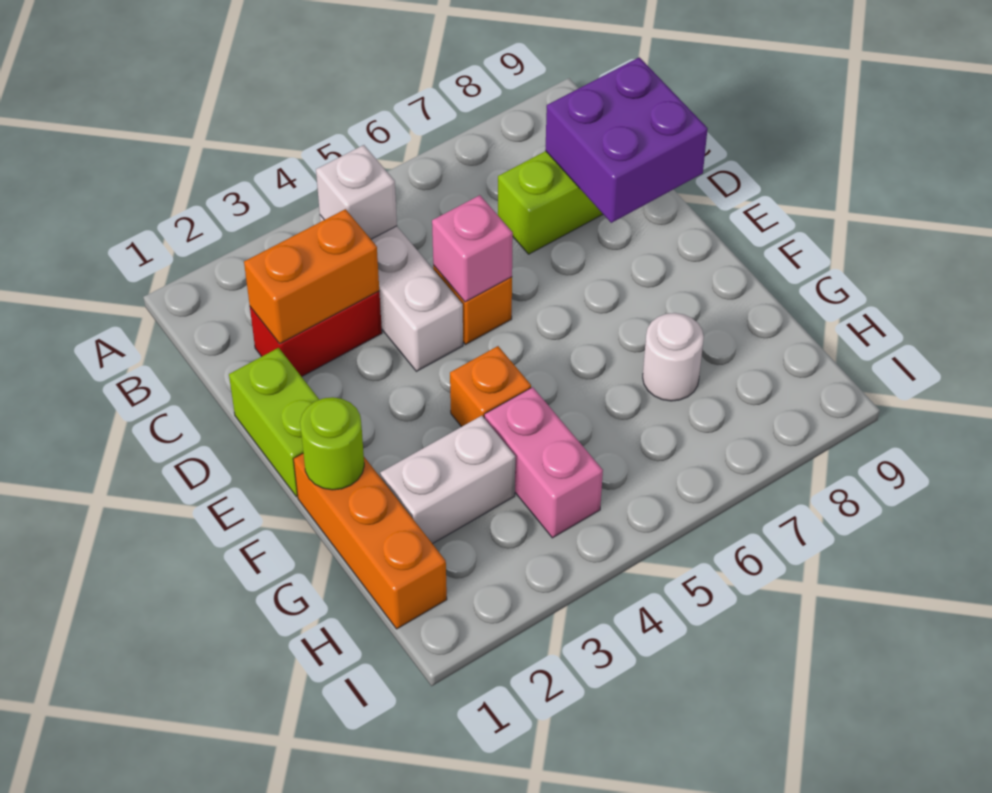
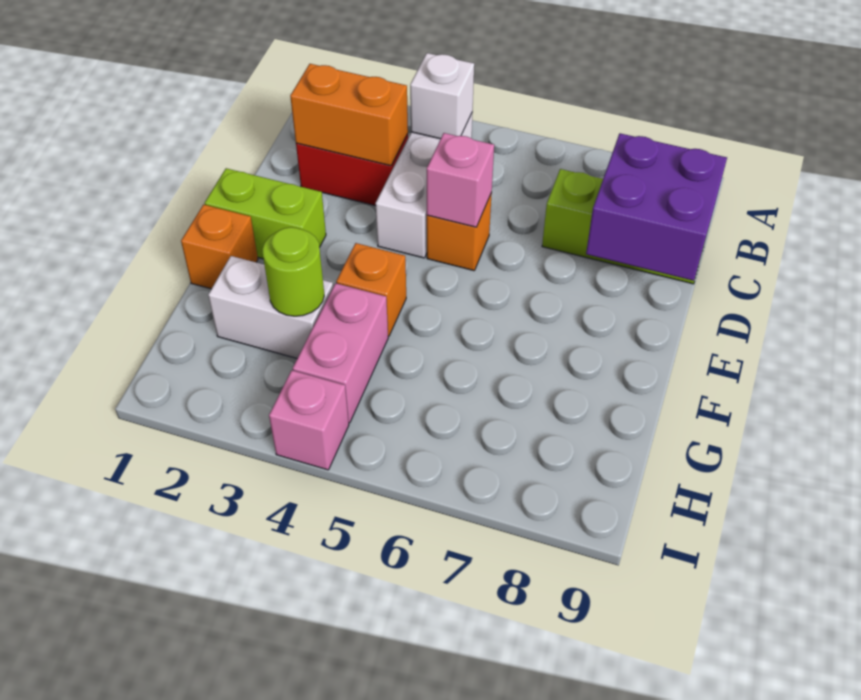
lime 1x2 brick [229,348,319,497] -> lime 1x2 brick turned to [205,168,326,259]
orange 1x3 brick [293,454,447,629] -> orange 1x1 brick [181,205,258,289]
lime 1x1 round brick [300,397,364,490] -> lime 1x1 round brick moved to [262,227,324,316]
white 1x1 round brick [643,313,704,401] -> none
none -> pink 1x1 brick [269,370,349,470]

